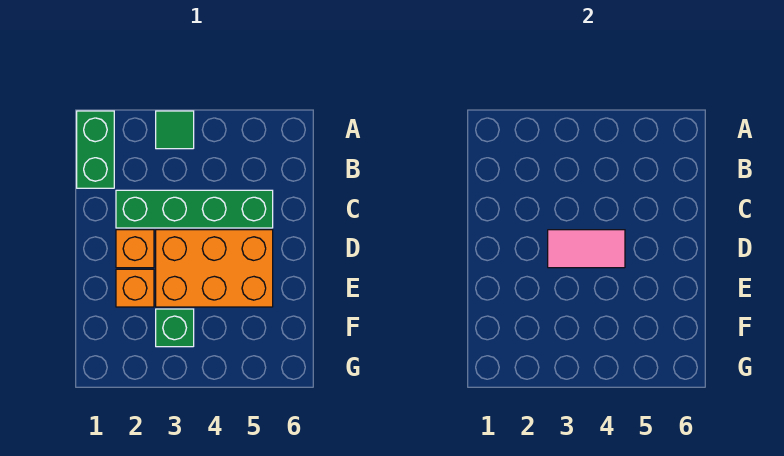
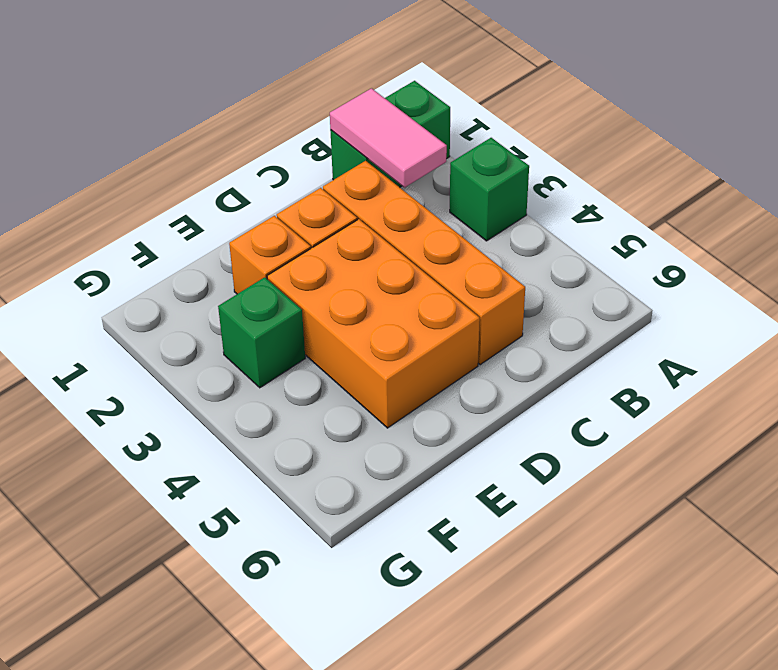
green 1x1 tile [156,111,194,149] -> green 1x1 brick [450,138,529,241]
green 1x4 brick [116,190,273,228] -> orange 1x4 brick [323,161,525,365]
pink 1x2 tile [548,230,625,268] -> pink 1x2 tile moved to [330,88,447,188]

